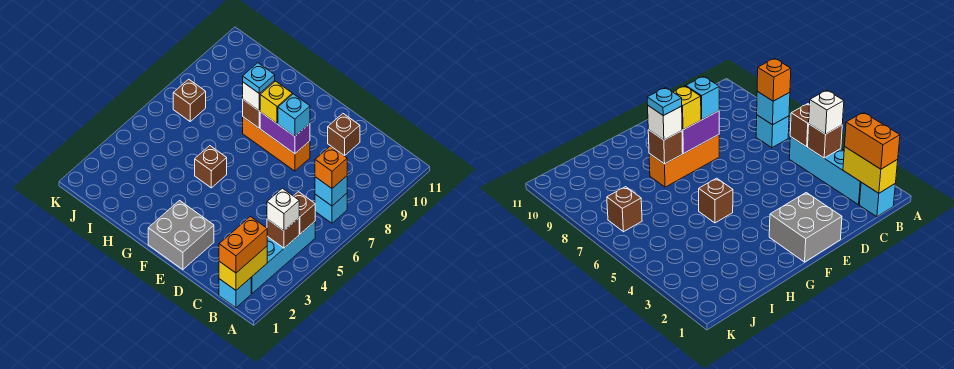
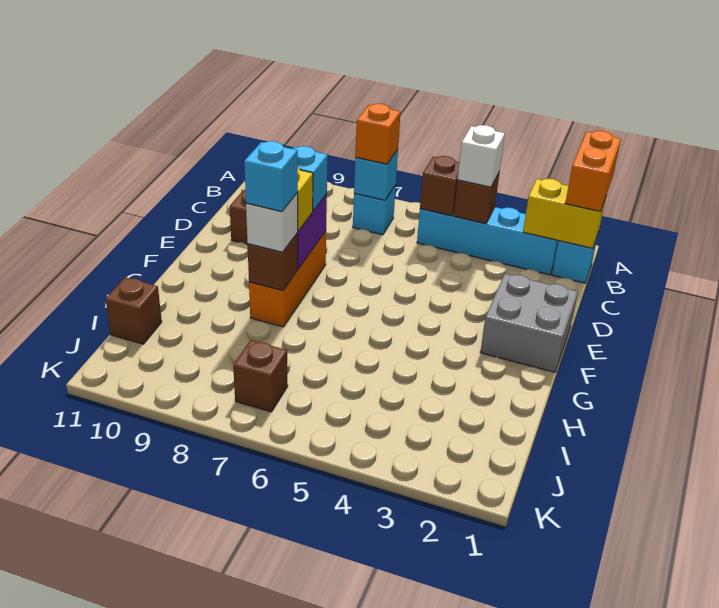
orange 1x2 brick [219,217,267,273] -> orange 1x2 brick turned to [565,131,621,212]
brown 1x1 brick [195,146,227,188] -> brown 1x1 brick moved to [106,278,162,344]
cyan 1x1 plate [243,63,275,94] -> cyan 1x1 brick [244,141,298,212]

